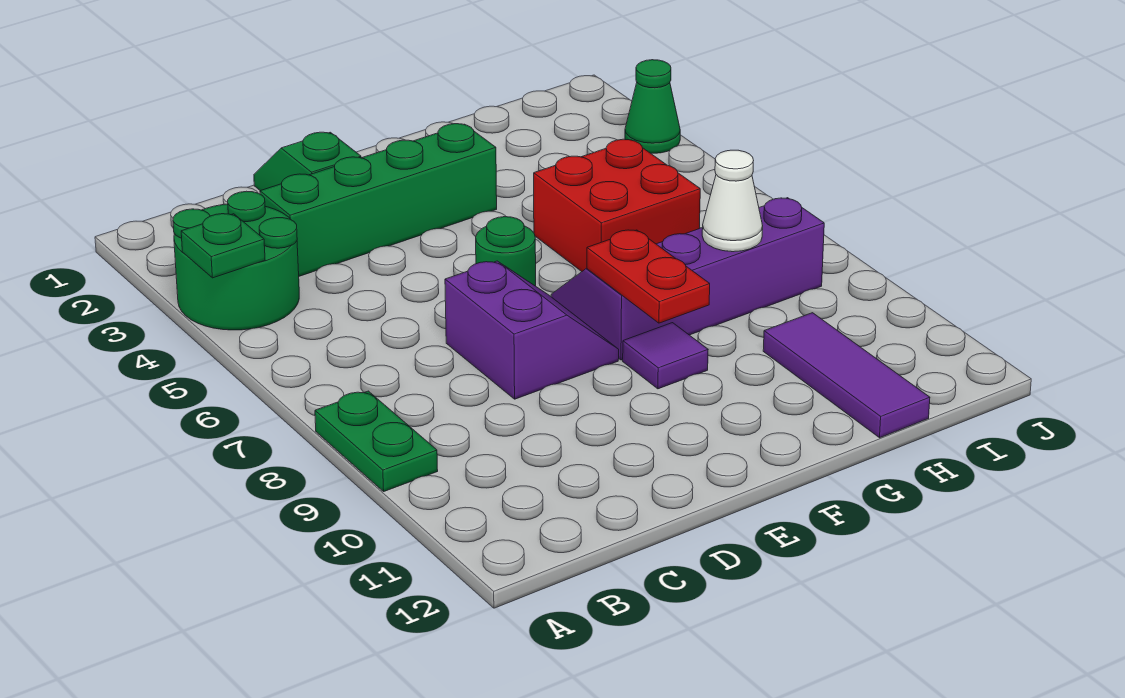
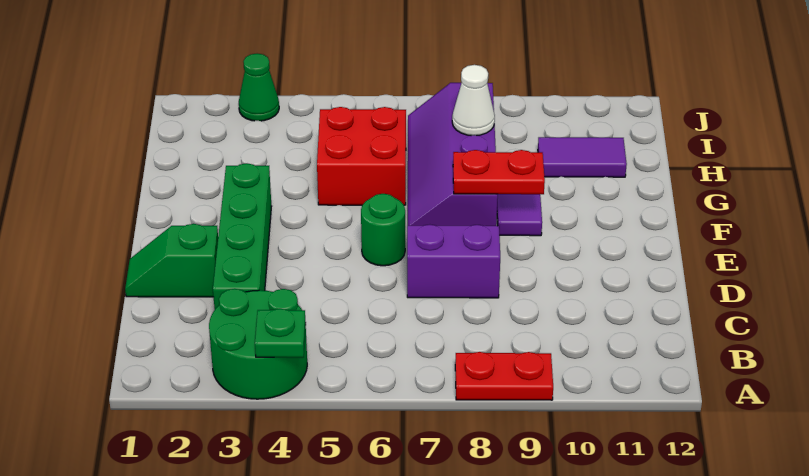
green 1x2 plate [315,391,438,491] -> red 1x2 plate [455,352,553,400]
purple 1x3 tile [763,313,930,438] -> purple 1x2 tile [538,137,627,177]

